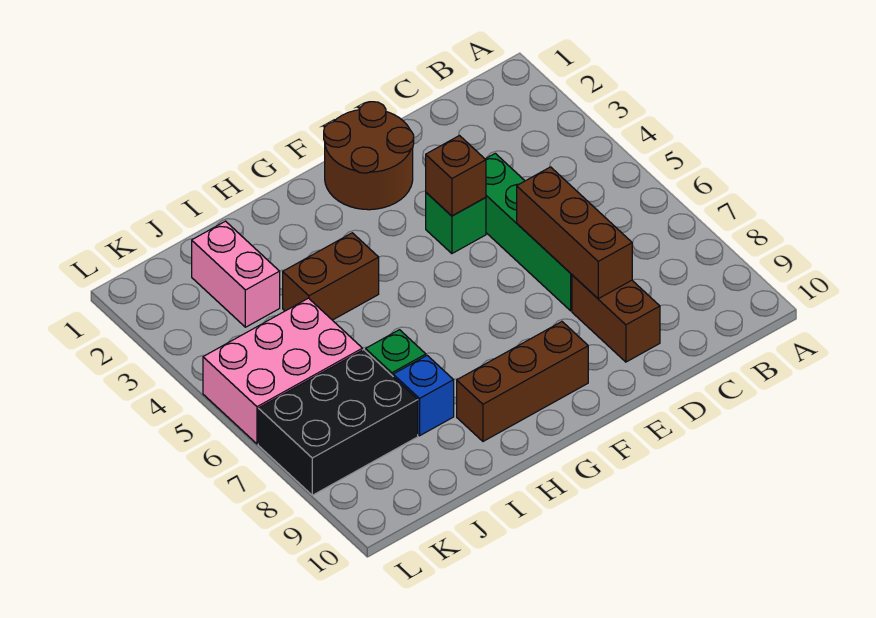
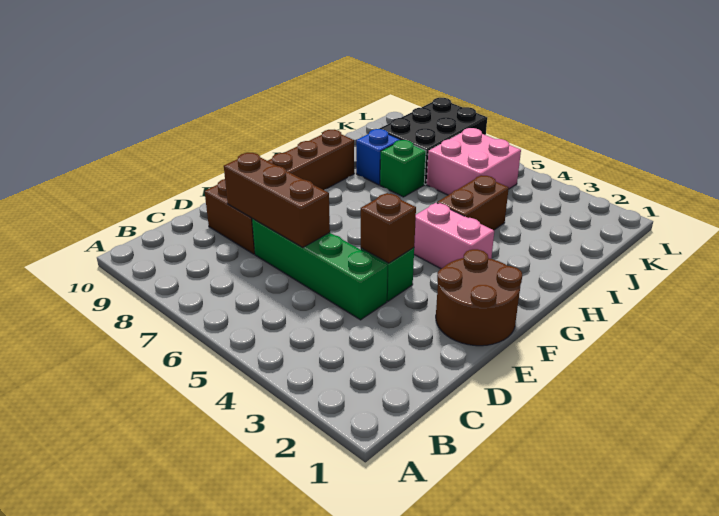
pink 1x2 brick [192,221,280,327] -> pink 1x2 brick moved to [414,203,494,269]
pink 2x3 brick [203,298,362,444] -> pink 2x2 brick [427,128,521,195]

